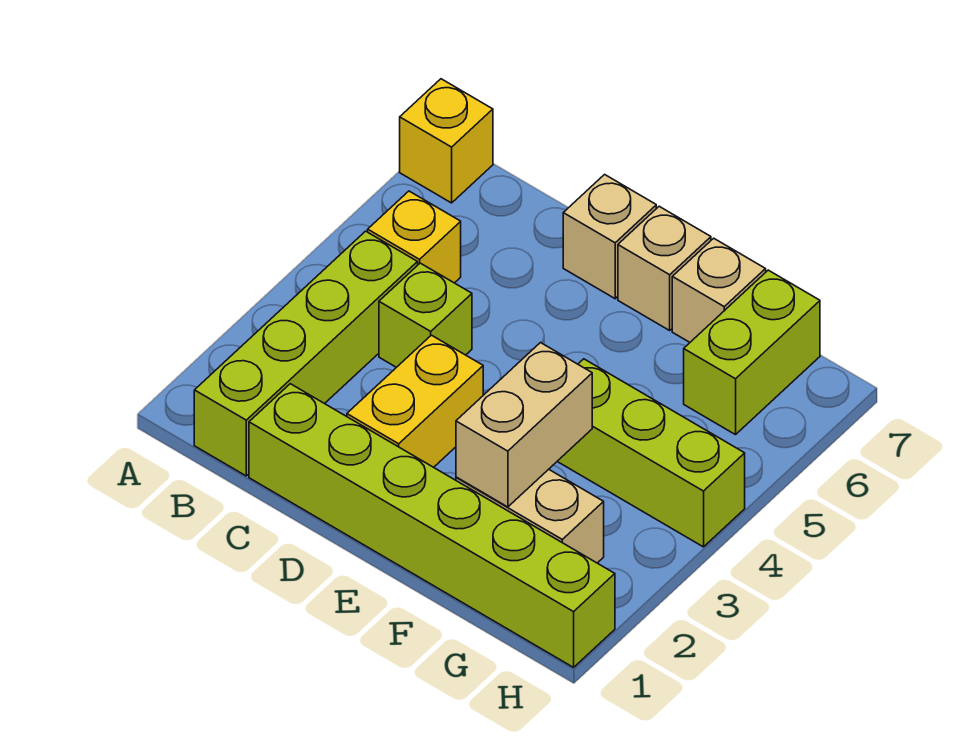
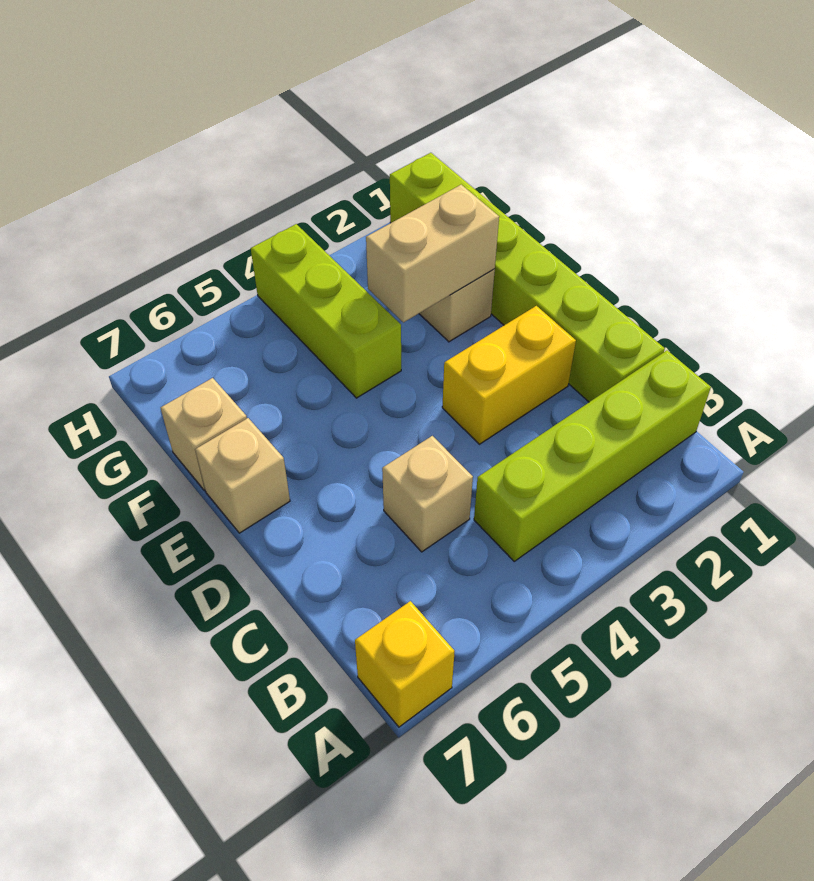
yellow 1x1 brick [368,191,461,283] -> none
lime 1x1 brick [379,263,472,367] -> none
tan 1x1 brick [563,175,656,299] -> tan 1x1 brick moved to [382,436,473,552]
lime 1x2 brick [684,270,820,435] -> none

